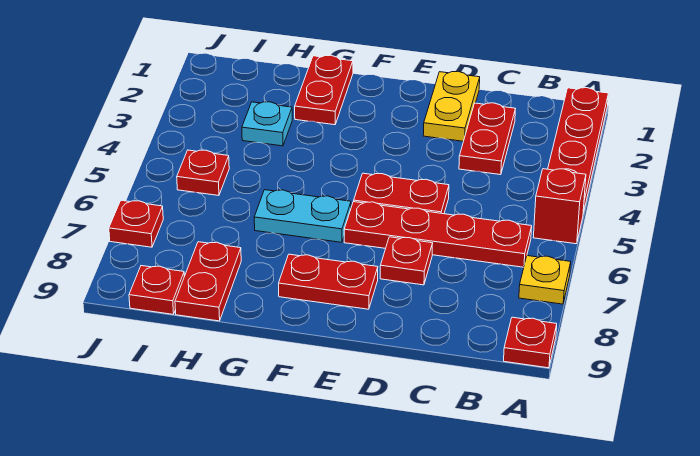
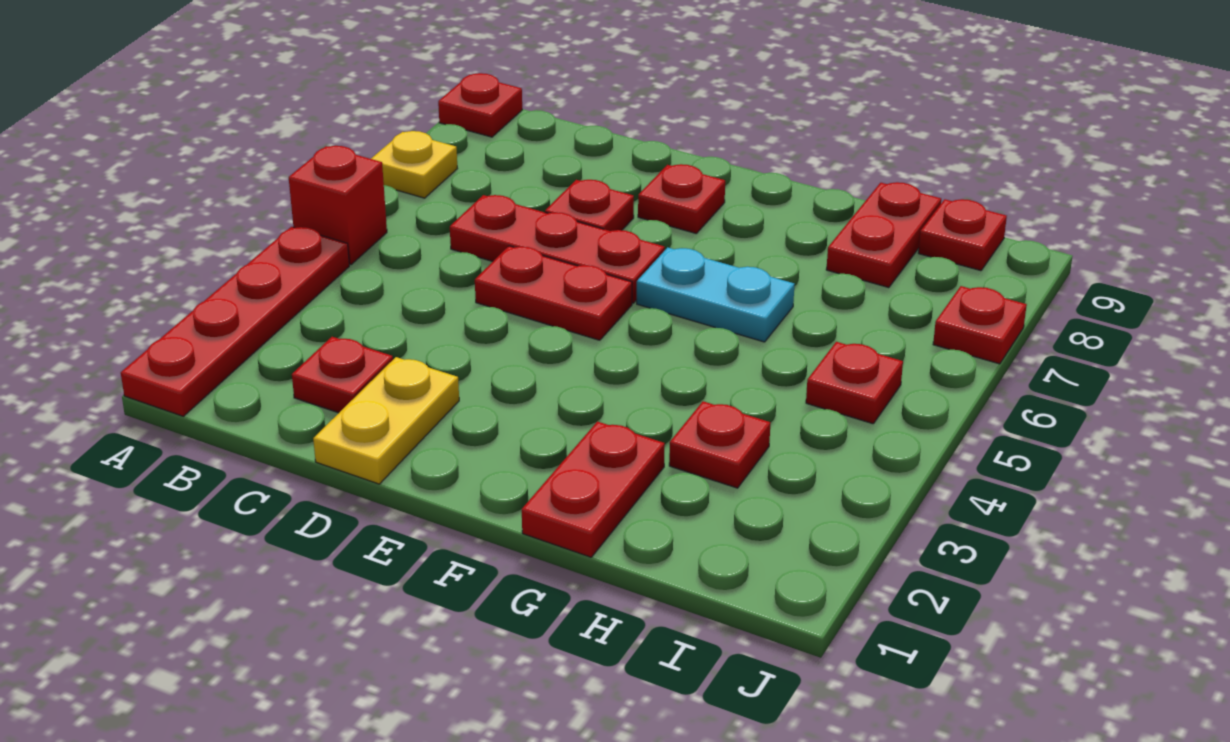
red 1x4 plate [344,202,532,267] -> red 1x3 plate [450,195,665,303]
red 1x2 plate [459,103,515,175] -> red 1x1 plate [292,337,393,413]
red 1x2 plate [279,254,378,309] -> red 1x1 plate [638,164,725,233]
cyan 1x1 plate [242,102,292,146] -> red 1x1 plate [669,401,770,488]

